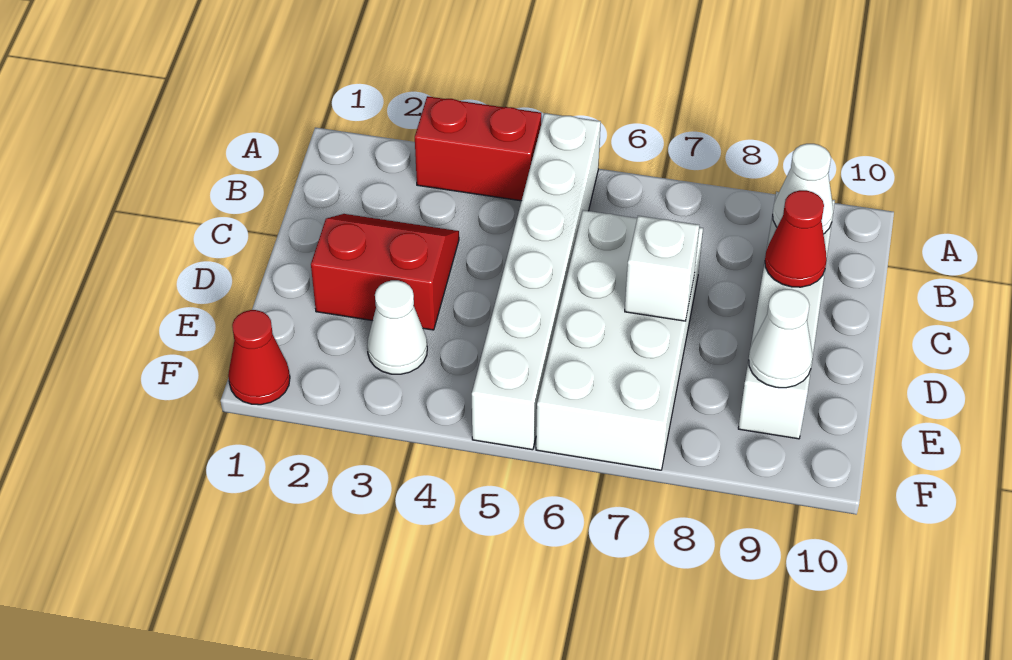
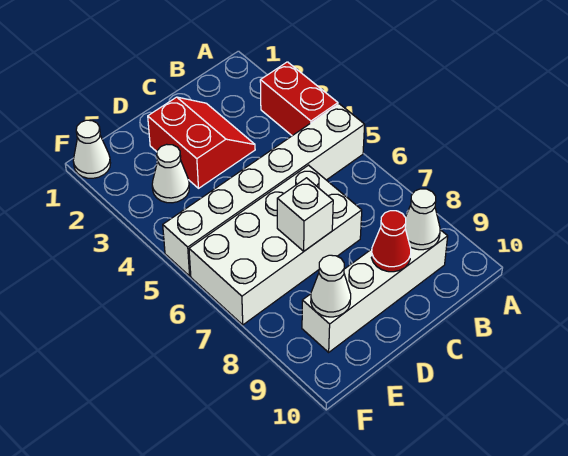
red 1x1 cone [228,310,290,405] -> white 1x1 cone [73,120,110,178]

